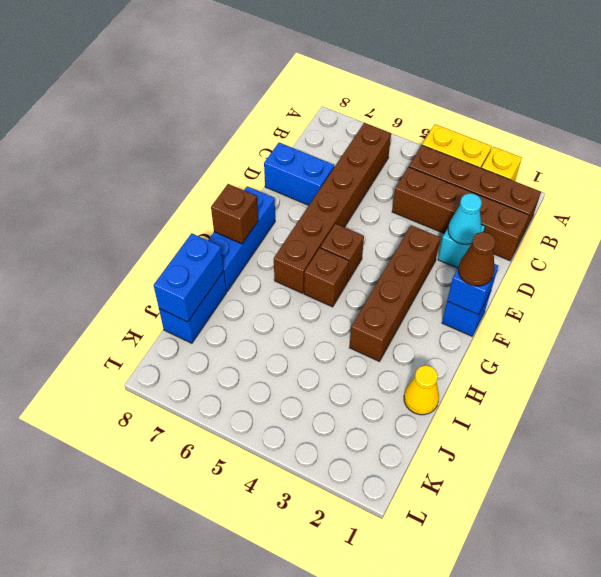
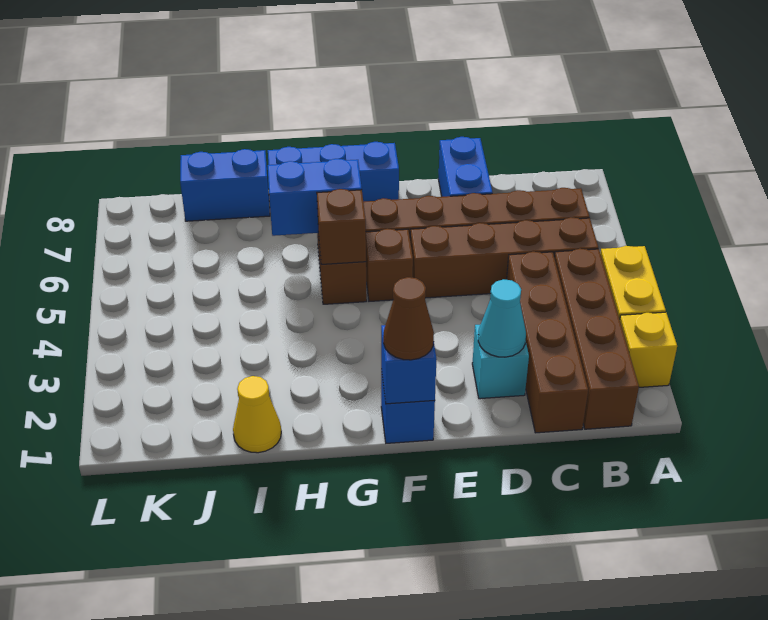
brown 1x4 brick [350,225,440,362] -> brown 1x4 brick moved to [410,217,598,298]
brown 1x1 brick [211,184,258,244] -> brown 1x1 brick moved to [317,189,366,264]
blue 1x2 brick [154,233,224,322] -> blue 1x2 brick moved to [268,159,362,236]

